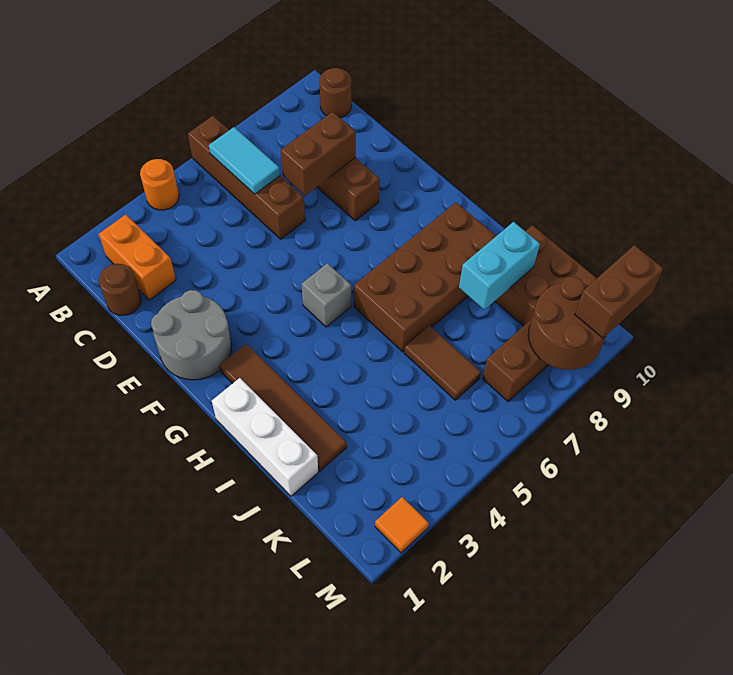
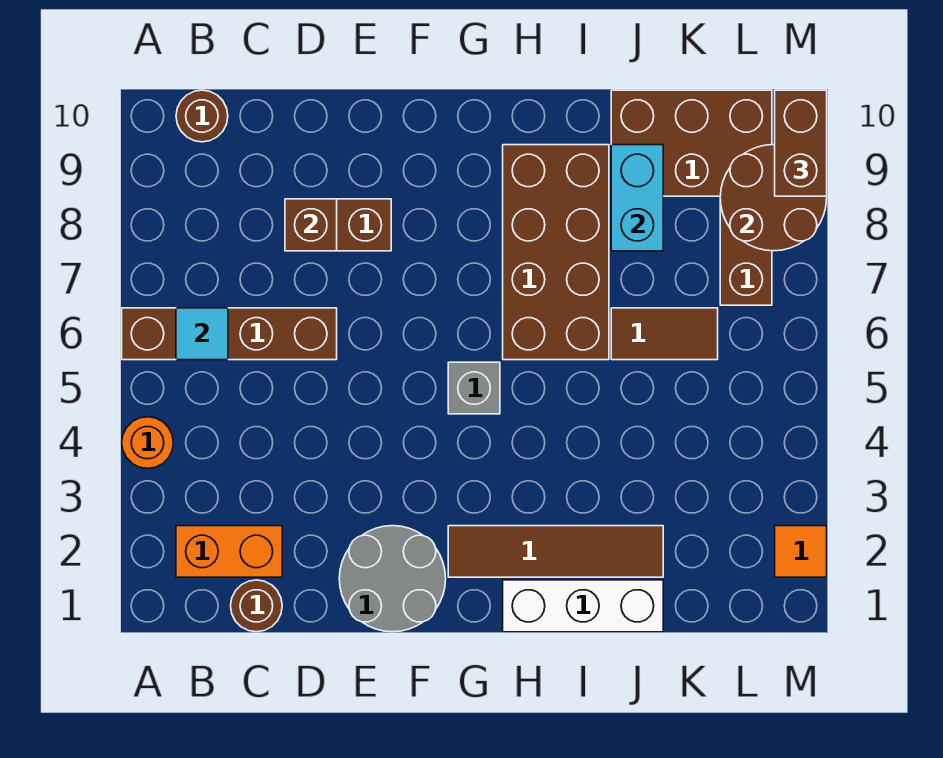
cyan 1x2 tile [209,127,280,194] -> cyan 1x1 tile [176,308,228,360]
brown 1x2 brick [280,112,356,196] -> brown 1x1 brick [285,199,337,251]

